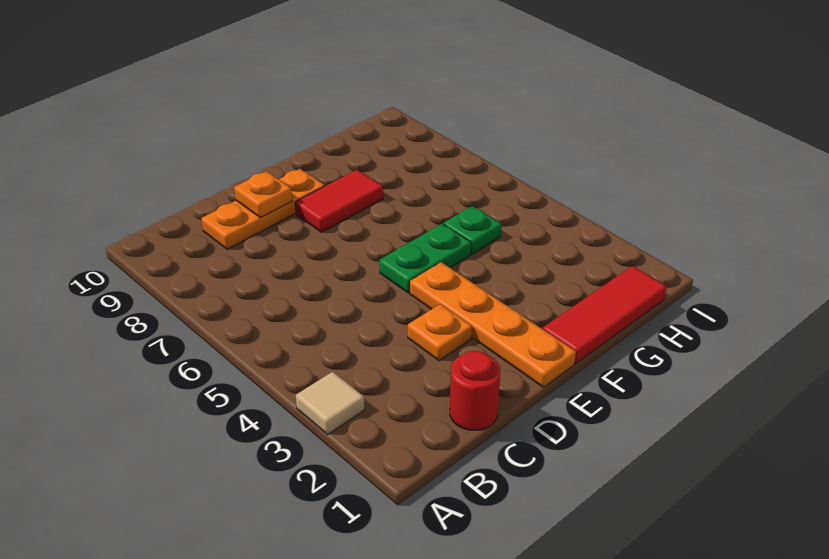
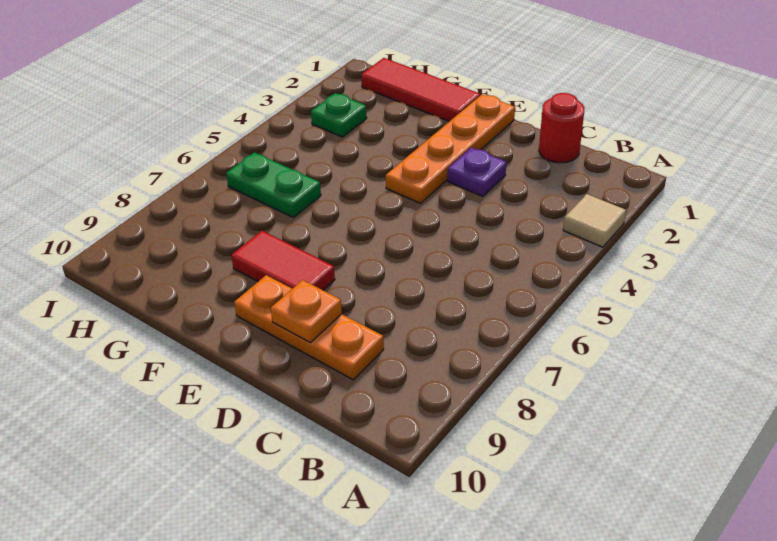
orange 1x1 plate [408,304,472,361] -> purple 1x1 plate [448,148,506,196]
green 1x2 plate [379,224,471,293] -> green 1x2 plate moved to [226,152,321,218]
green 1x1 plate [443,206,501,254] -> green 1x1 plate moved to [311,93,367,137]

